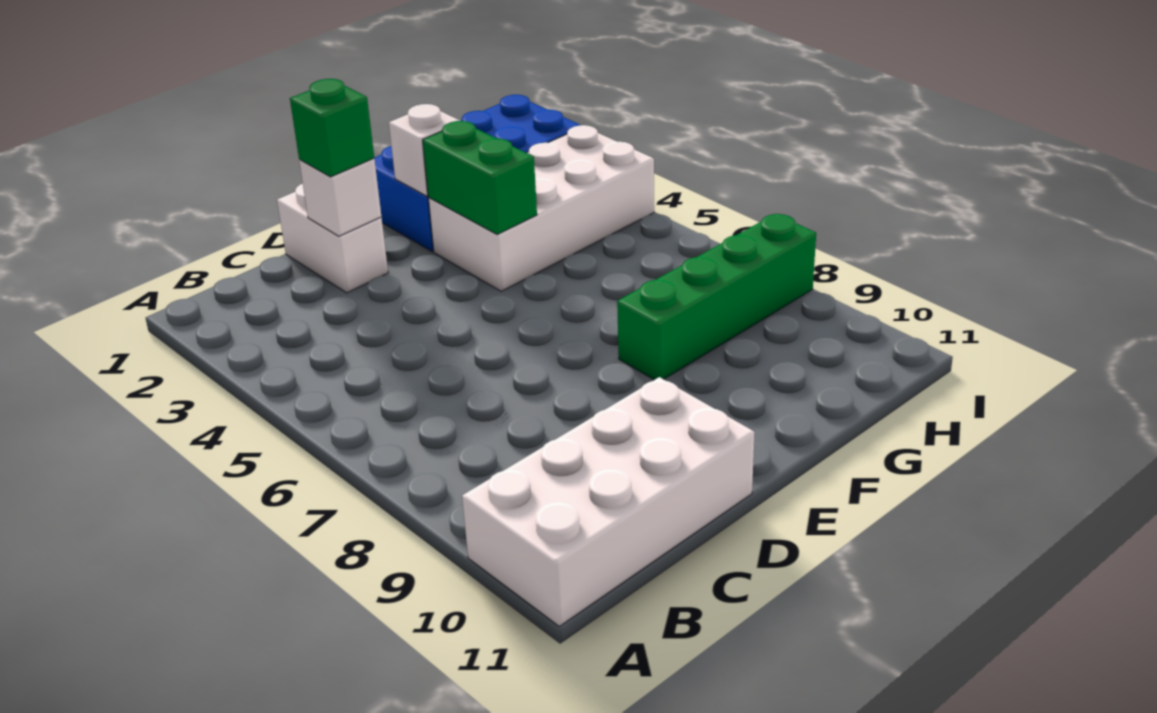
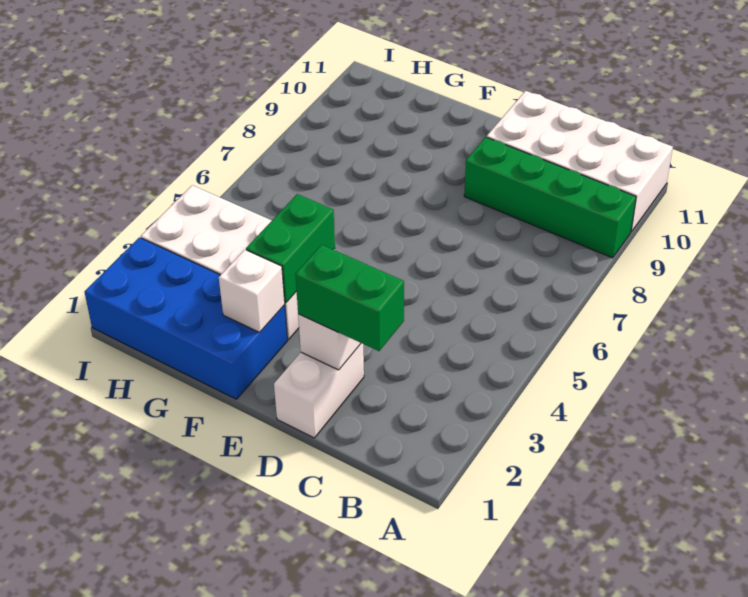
green 1x1 brick [290,79,374,177] -> green 1x2 brick [295,245,404,351]
green 1x4 brick [617,214,816,380] -> green 1x4 brick moved to [464,137,636,258]

